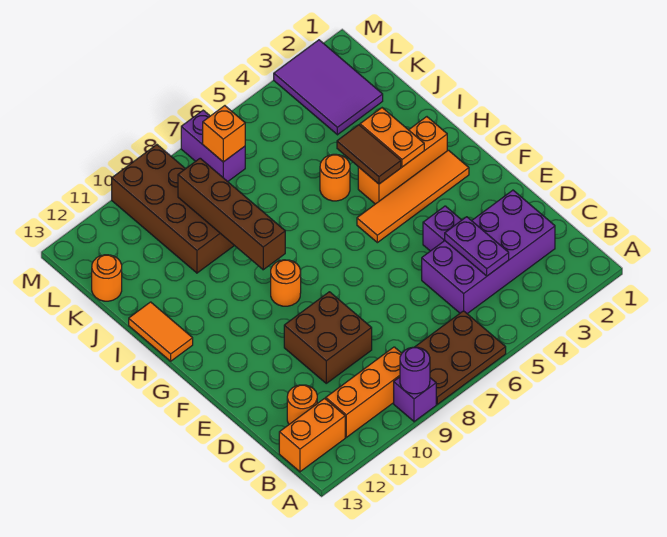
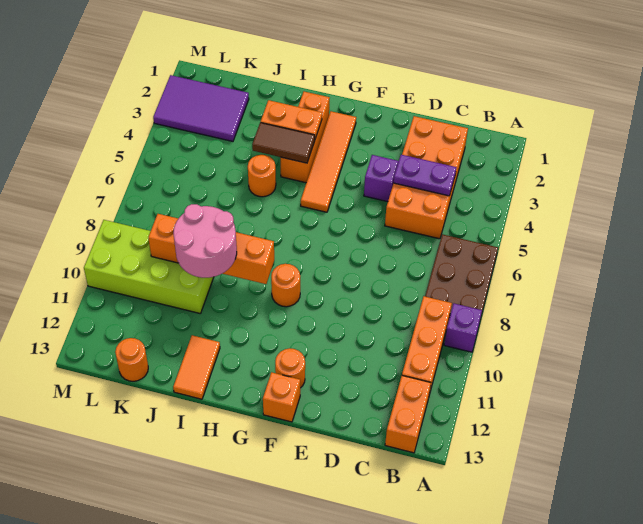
purple 1x1 round brick [400,347,430,394] -> none
purple 2x4 brick [422,190,555,314] -> orange 2x4 brick [385,116,468,239]
orange 1x1 round brick [287,385,317,424] -> orange 1x1 round brick moved to [275,348,305,388]
brown 2x2 brick [284,292,372,383] -> none
brown 1x4 brick [178,158,285,270] -> orange 1x4 brick [148,214,274,284]
orange 1x2 tile [129,302,193,361] -> orange 1x2 tile turned to [173,335,220,399]
none -> pink 2x2 round brick [173,204,237,278]
brown 2x4 brick [112,145,235,273] -> lime 2x4 brick [84,220,214,314]
purple 1x2 brick [181,110,245,182] -> none
orange 1x1 brick [203,106,245,162] -> orange 1x1 brick moved to [263,372,300,422]

